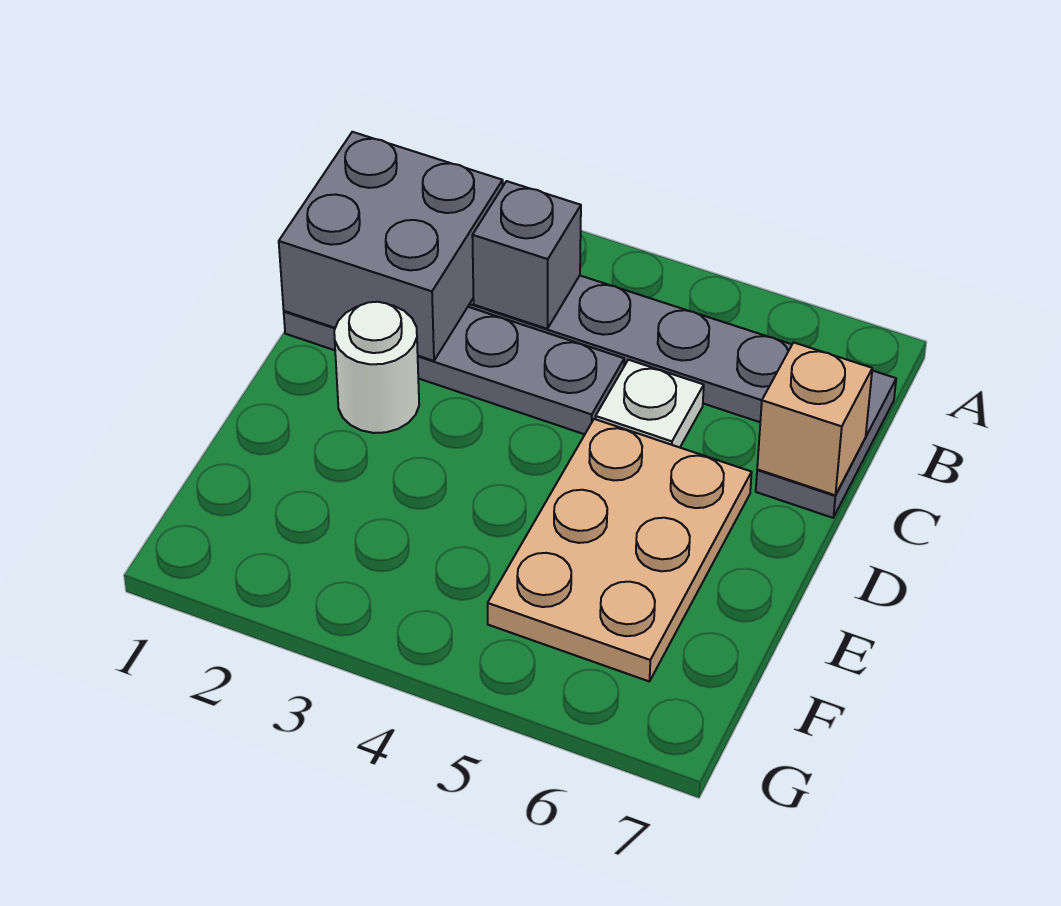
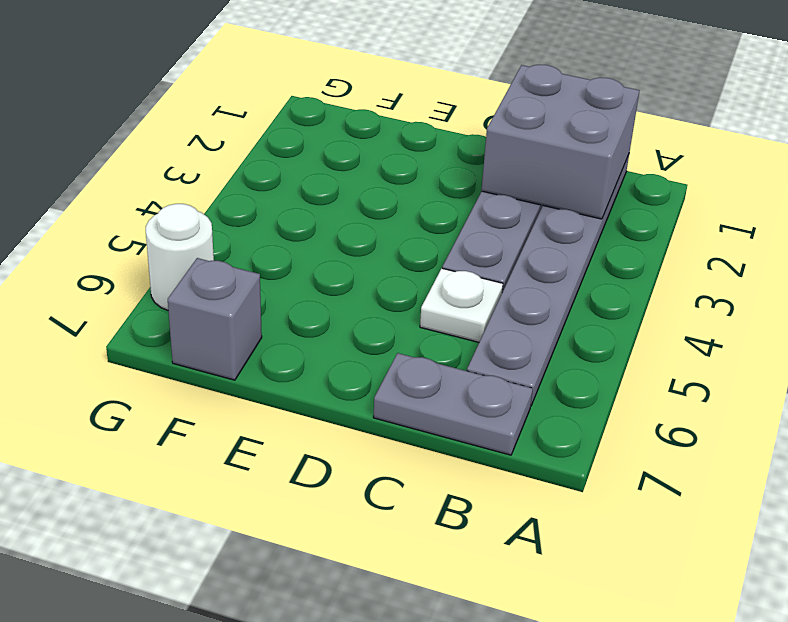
grey 1x1 brick [472,181,581,329] -> grey 1x1 brick moved to [168,258,262,380]
tan 1x1 brick [757,342,872,495] -> none
white 1x1 round brick [334,302,419,433] -> white 1x1 round brick moved to [146,204,214,310]
tan 2x3 plate [488,419,752,681] -> none

